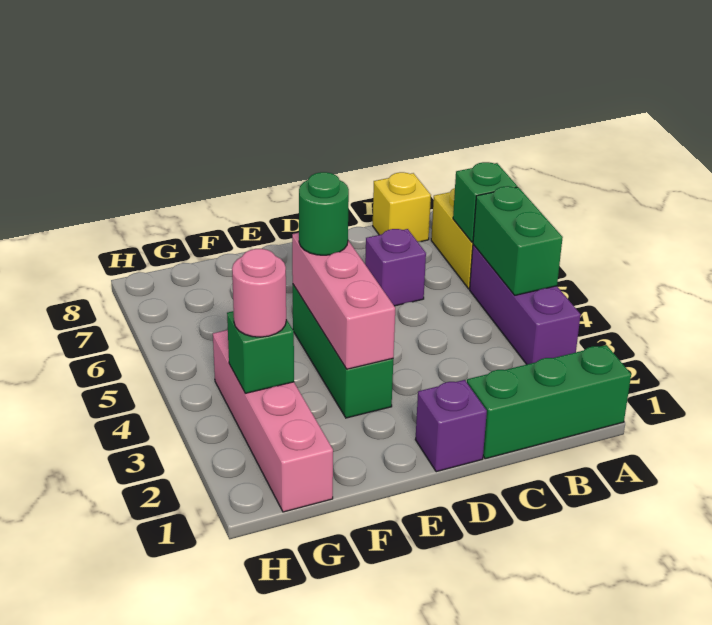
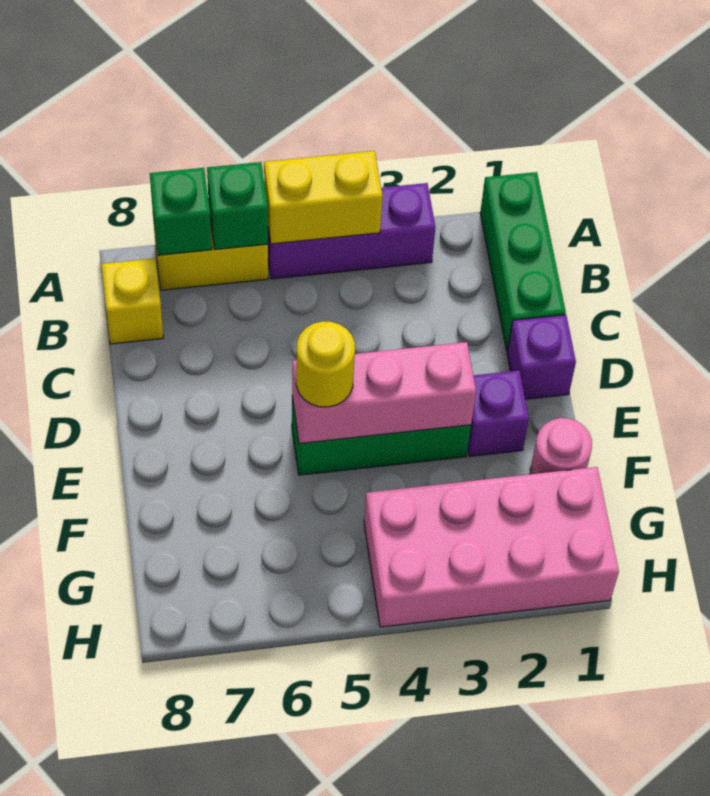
green 1x2 brick [473,186,563,295] -> yellow 1x2 brick [264,151,383,244]
purple 1x1 brick [365,229,426,306] -> purple 1x1 brick moved to [468,371,529,456]
green 1x1 round brick [299,172,349,255] -> yellow 1x1 round brick [296,321,355,407]
pink 1x4 brick [213,330,333,512] -> pink 2x4 brick [364,467,619,627]
green 1x1 brick [227,311,294,393] -> green 1x1 brick moved to [150,168,212,255]
pink 1x1 round brick [232,249,286,337] -> pink 1x1 round brick moved to [530,418,592,474]

